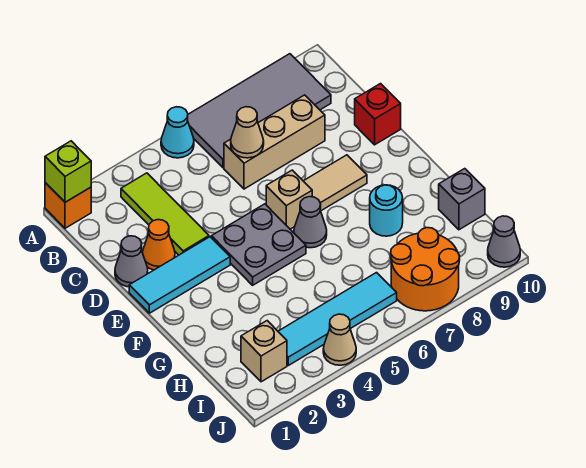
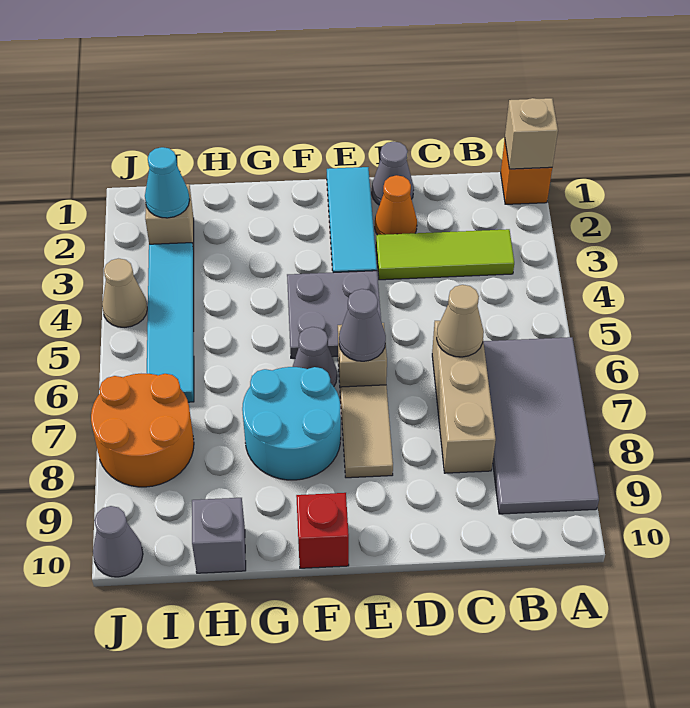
lime 1x1 brick [45,141,91,202] -> tan 1x1 brick [505,98,558,169]
cyan 1x1 cone [161,107,194,158] -> cyan 1x1 cone moved to [145,147,190,218]
red 1x1 brick [355,84,401,145] -> red 1x1 brick moved to [296,493,349,568]
none -> grey 1x1 cone [339,289,386,361]
cyan 1x1 round brick [370,185,403,236] -> cyan 2x2 round brick [242,367,341,480]

